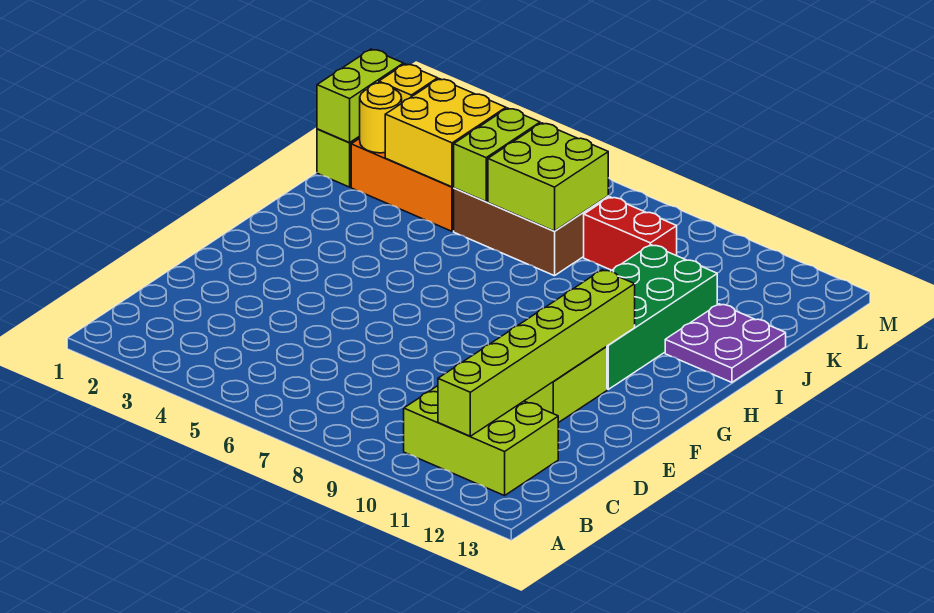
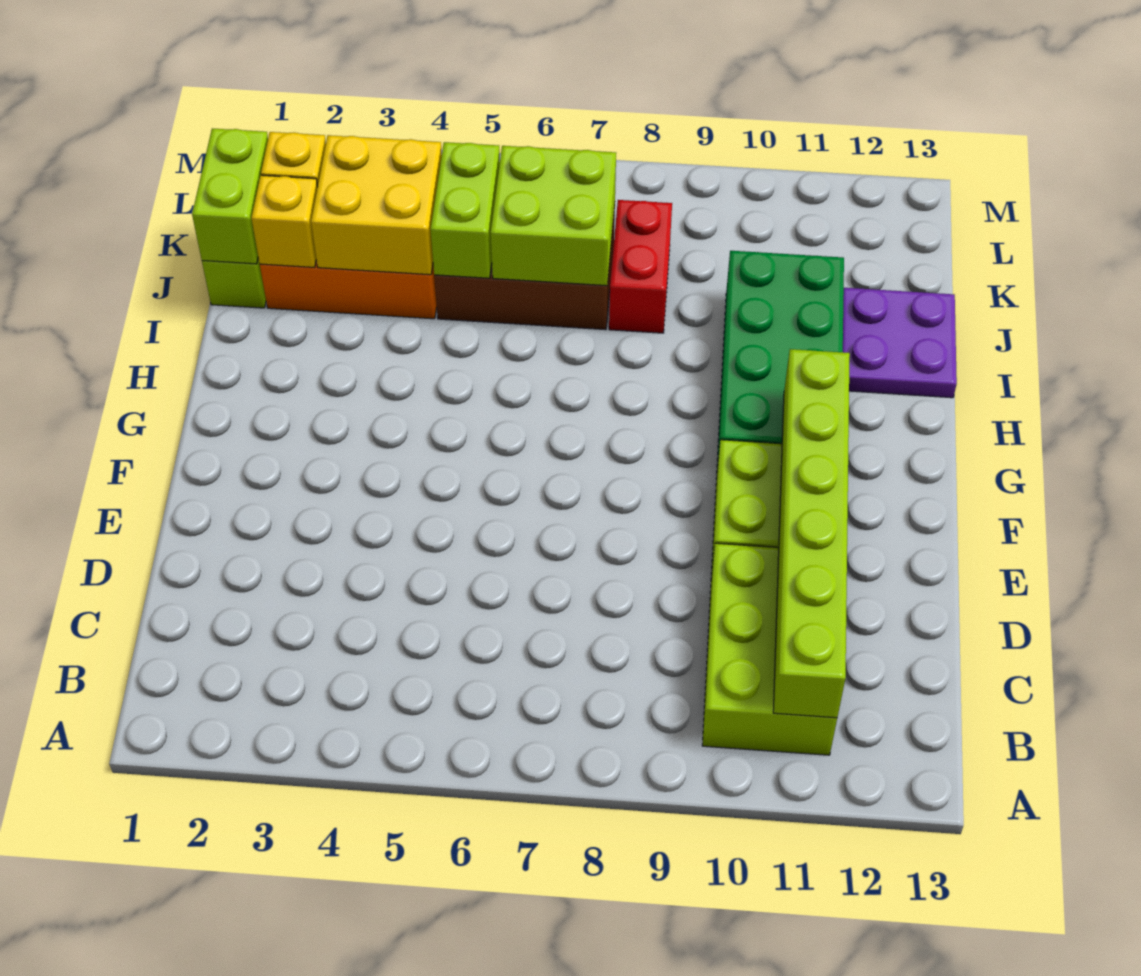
lime 2x3 brick [404,386,558,496] -> lime 2x3 brick turned to [702,543,837,755]
yellow 1x1 round brick [360,83,402,153] -> yellow 1x1 brick [252,175,318,267]
red 1x2 brick [584,197,677,270] -> red 1x2 brick turned to [609,200,672,333]

